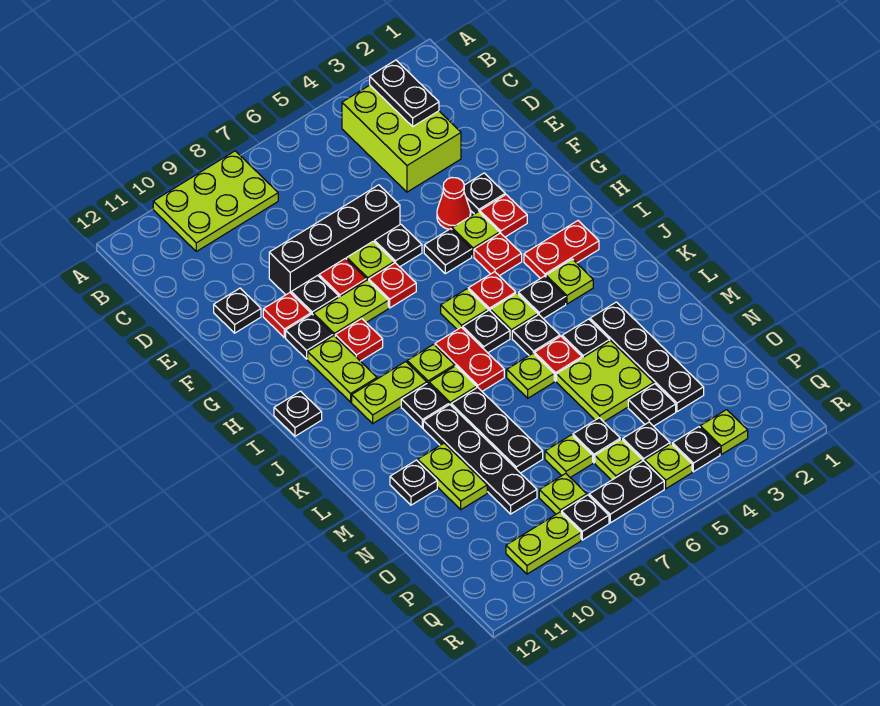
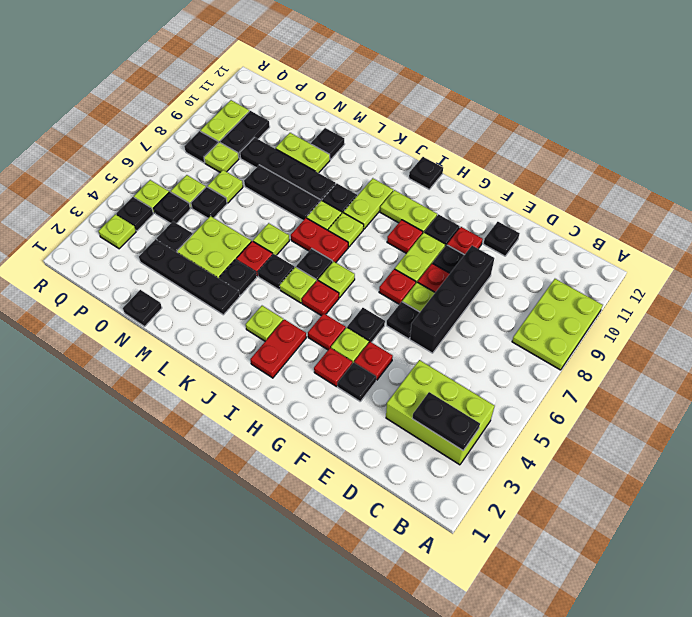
red 1x1 cone [437,178,471,229] -> red 1x1 plate [354,342,393,380]
black 1x1 plate [518,276,566,319] -> black 1x1 plate moved to [123,290,162,326]
black 1x2 plate [589,461,664,523] -> black 1x2 plate moved to [220,111,270,158]

